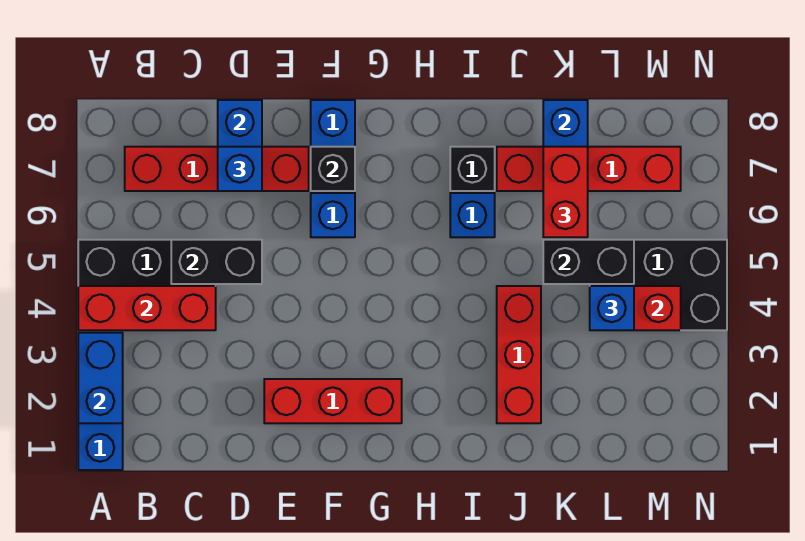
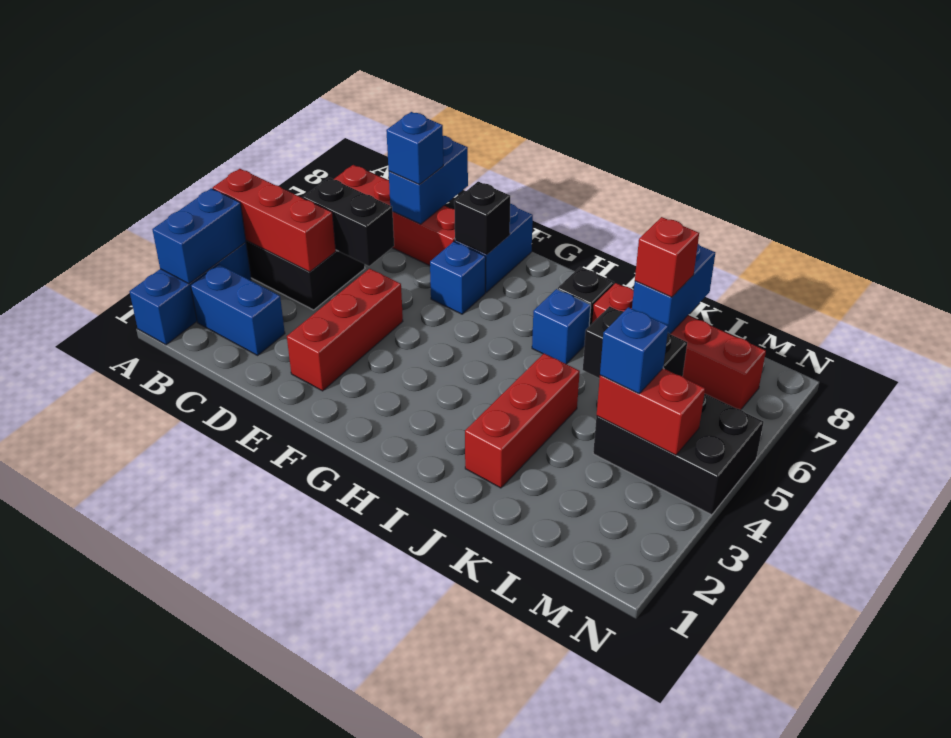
none -> blue 1x2 brick [191,264,285,355]
red 1x3 brick [264,379,402,423] -> red 1x3 brick turned to [287,269,403,391]
red 1x2 brick [543,147,588,237] -> red 1x1 brick [635,217,699,297]

